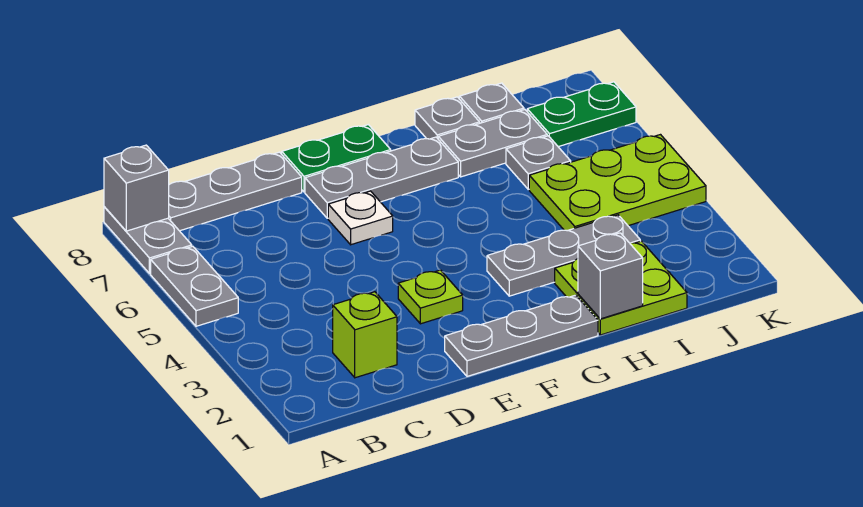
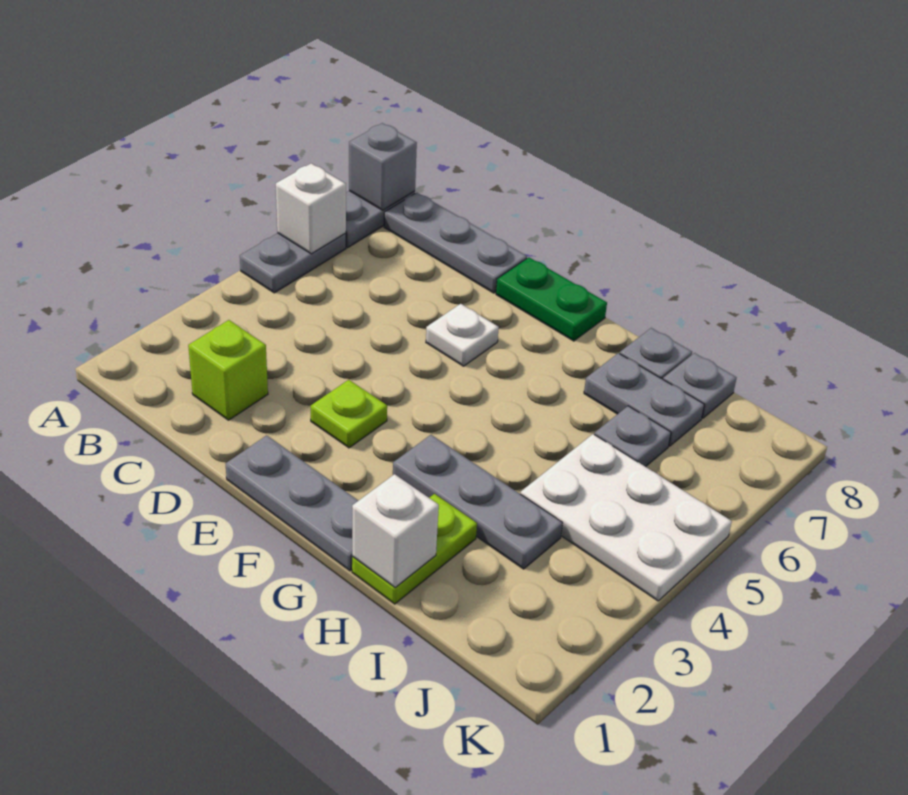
none -> white 1x1 brick [276,163,346,254]
grey 1x3 plate [305,137,458,218] -> none
lime 2x2 plate [555,241,687,335] -> lime 1x2 plate [352,494,477,604]
grey 1x1 brick [578,233,643,319] -> white 1x1 brick [352,474,439,587]
lime 2x3 plate [529,135,706,231] -> white 2x3 plate [520,434,732,601]
green 1x2 plate [527,82,636,147] -> none

